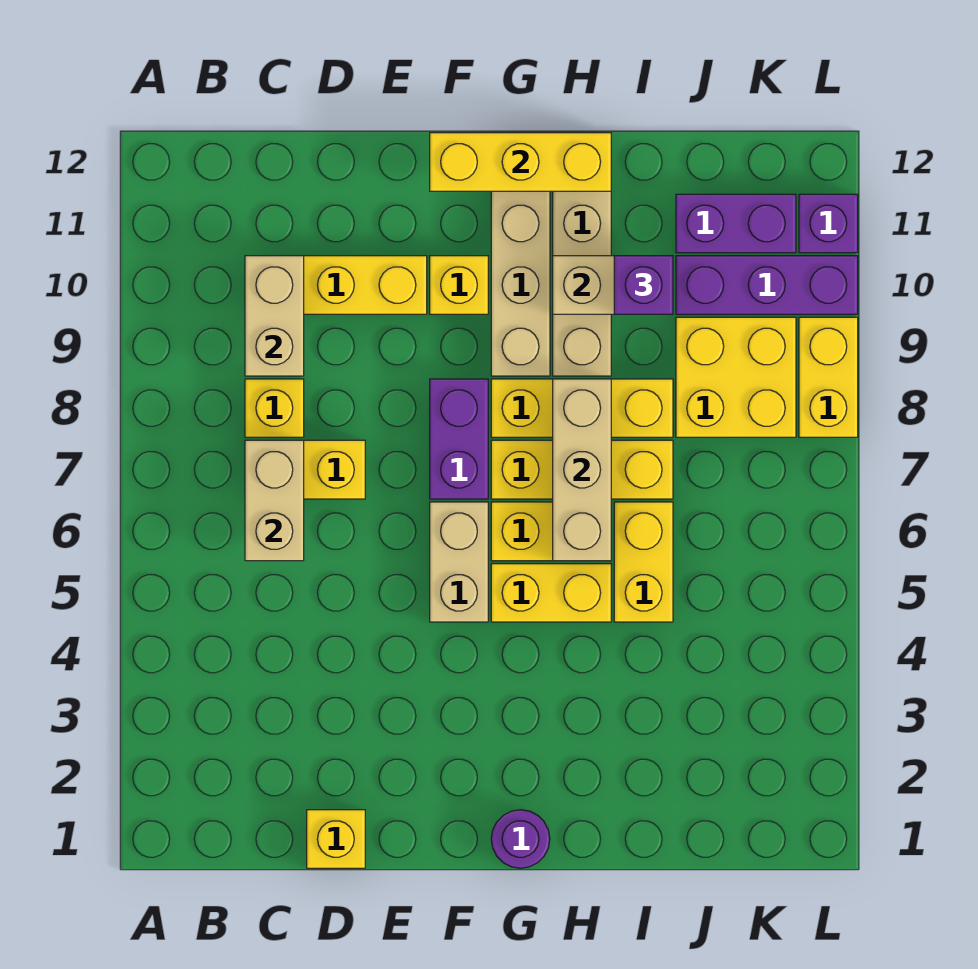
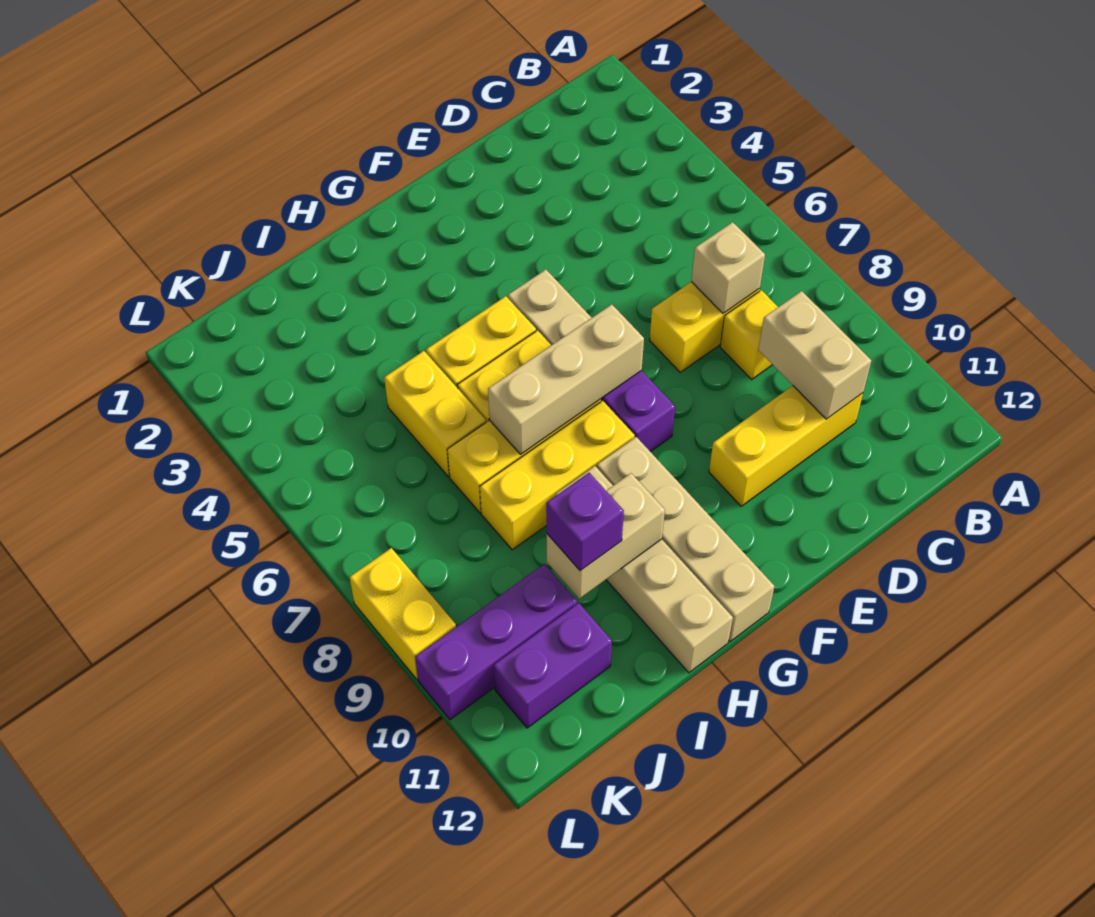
tan 1x2 brick [245,440,304,561] -> tan 1x1 brick [691,222,765,313]
yellow 1x1 brick [307,810,365,868] -> none
yellow 1x1 brick [430,256,488,314] -> none
yellow 1x3 brick [430,133,611,191] -> none
purple 1x1 round brick [491,810,550,868] -> none
tan 1x3 brick [553,379,611,561] -> tan 1x3 brick turned to [488,304,644,454]
yellow 2x2 brick [676,317,796,437] -> none
purple 1x1 brick [799,194,858,253] -> none

